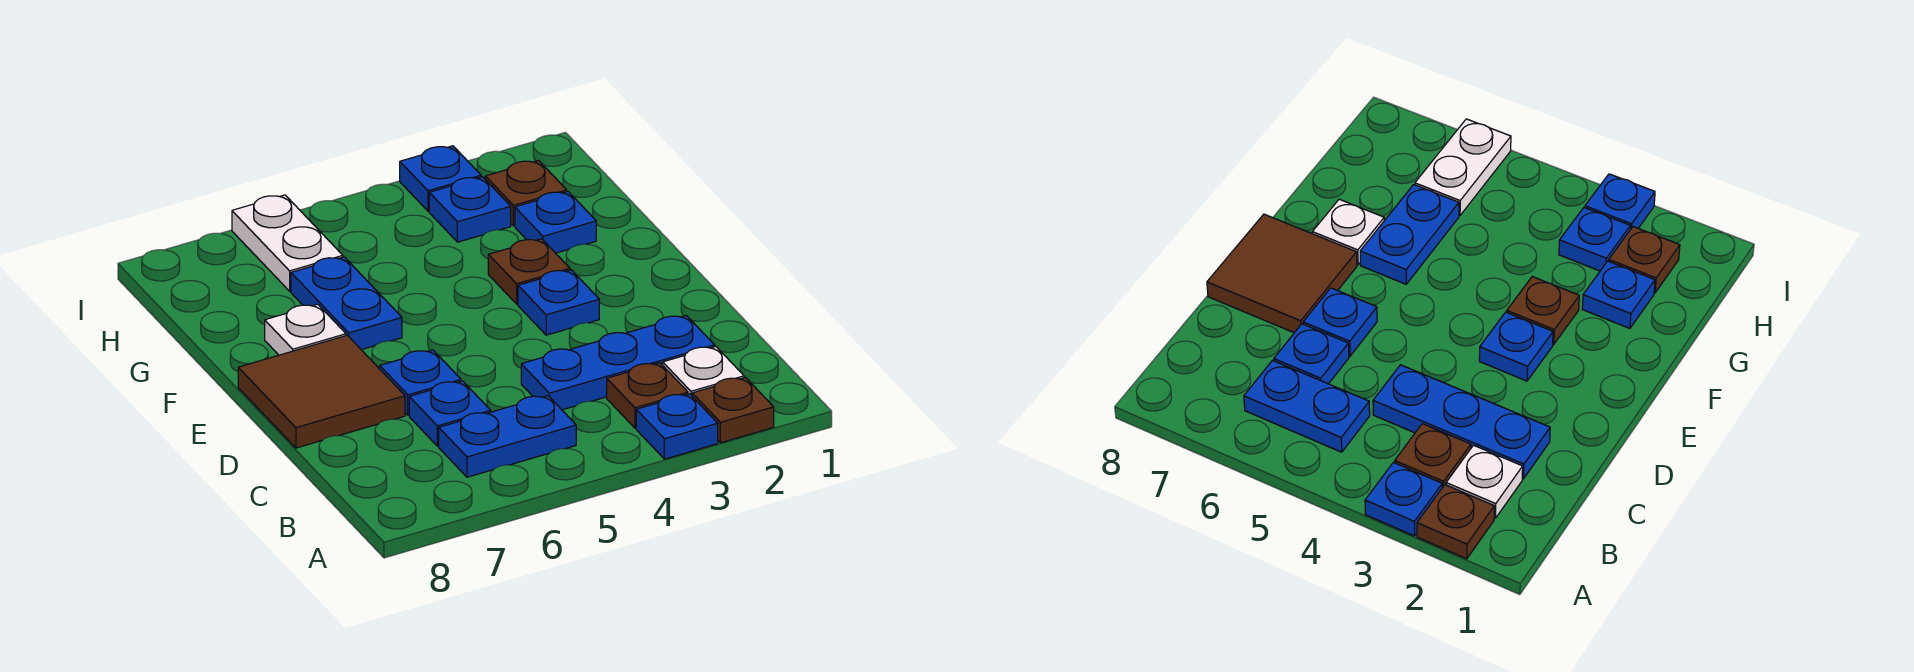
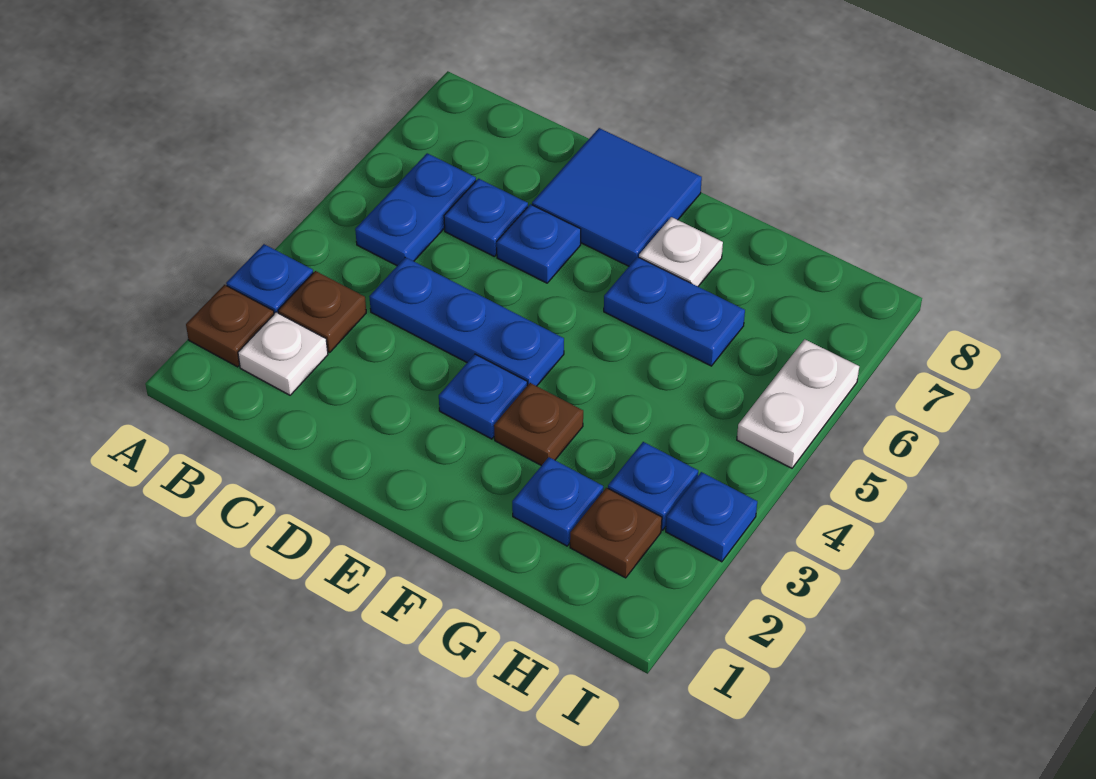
blue 1x3 plate [521,315,715,410] -> blue 1x3 plate turned to [369,257,564,386]
brown 2x2 tile [238,335,405,448] -> blue 2x2 tile [532,128,702,266]
white 1x2 plate [232,195,343,291] -> white 1x2 plate turned to [737,339,859,468]

